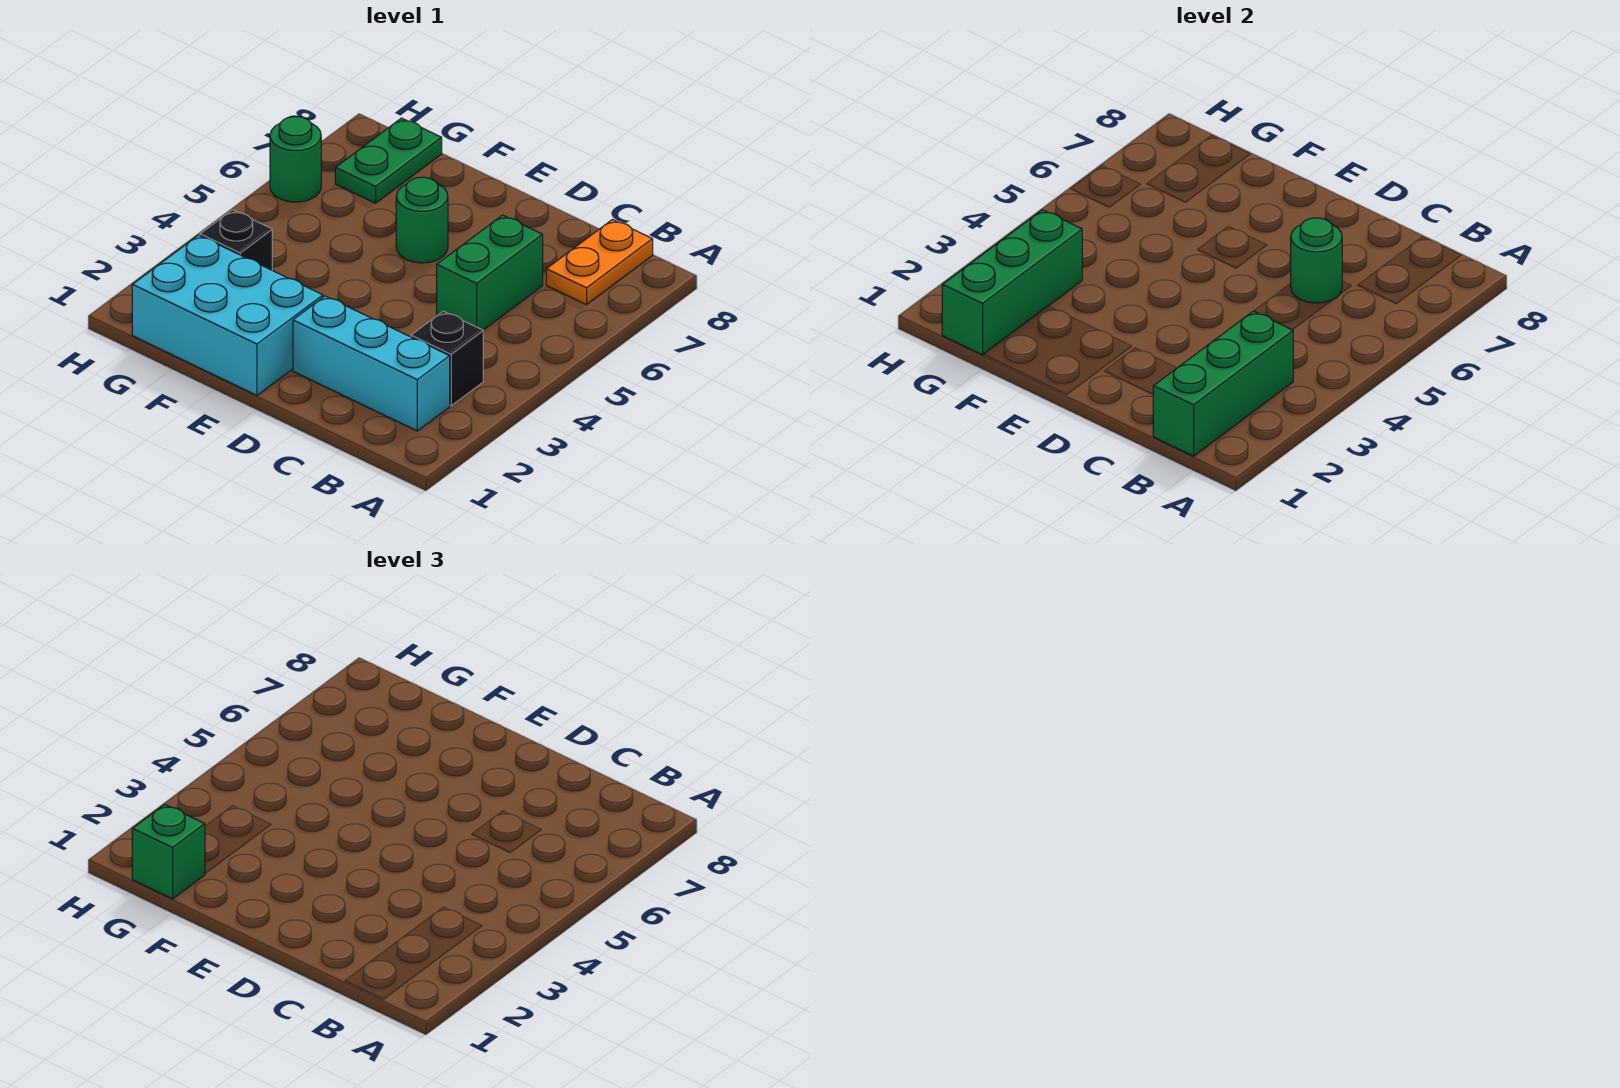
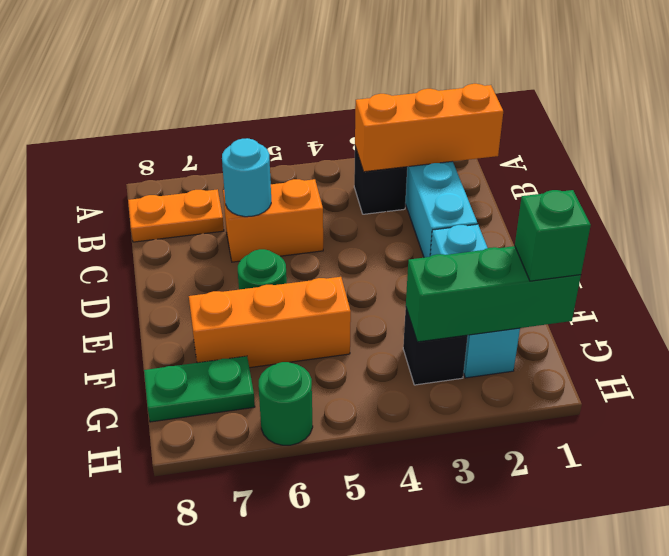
green 1x3 brick [1153,311,1293,456] -> orange 1x3 brick [355,84,503,172]
green 1x2 brick [437,215,543,330] -> orange 1x2 brick [223,179,323,262]
green 1x1 round brick [1291,218,1342,303] -> cyan 1x1 round brick [222,138,271,217]
cyan 2x3 brick [132,235,323,395] -> cyan 1x3 brick [430,224,520,378]
none -> orange 1x3 brick [189,277,351,368]

